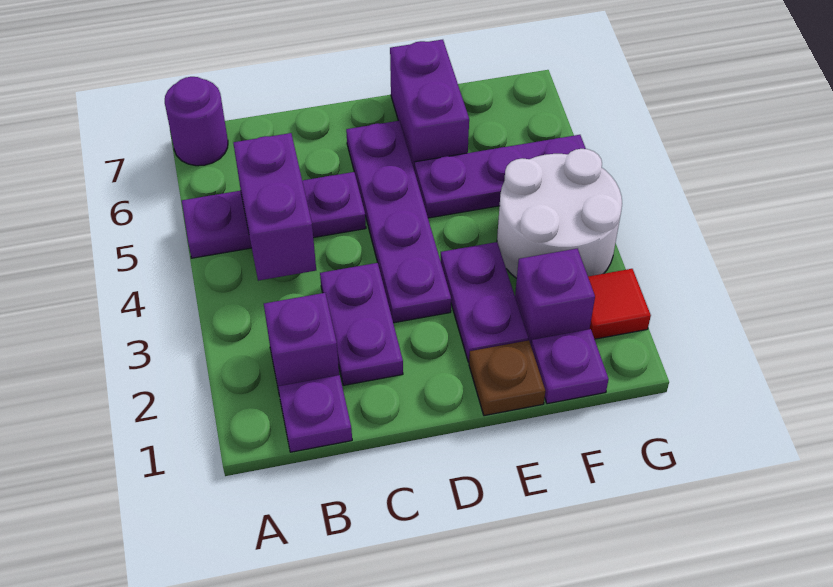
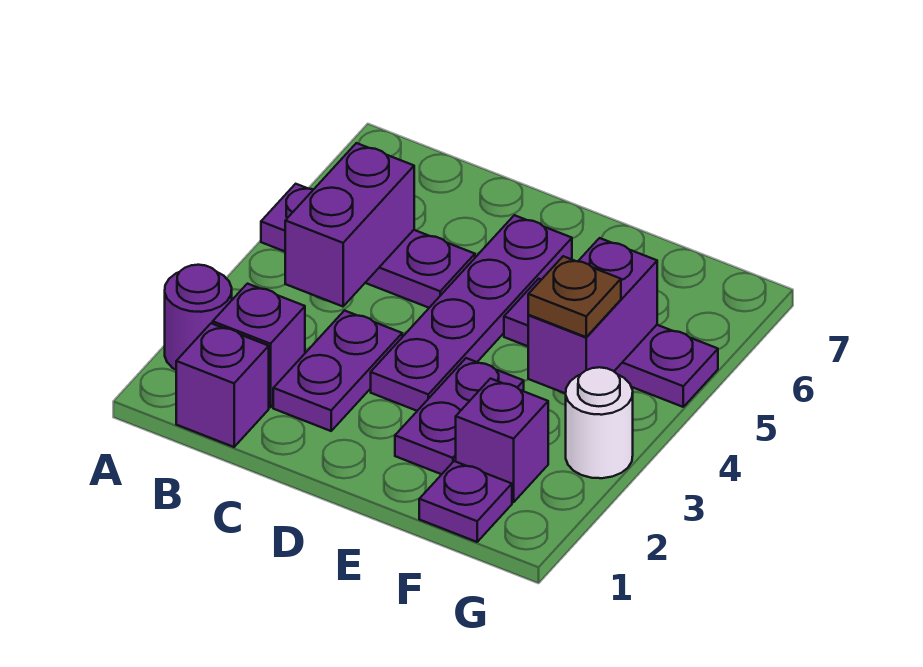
purple 1x1 round brick [165,77,228,166] -> purple 1x1 round brick moved to [165,265,232,370]
purple 1x1 plate [278,375,352,452] -> purple 1x1 brick [176,323,269,447]
brown 1x1 plate [469,340,545,416] -> brown 1x1 plate moved to [528,256,621,337]
purple 1x2 brick [390,40,469,171] -> purple 1x2 brick moved to [528,238,657,394]
white 2x2 round brick [497,149,622,278] -> white 1x1 round brick [566,367,633,478]
red 1x1 tile [588,269,651,339] -> none

